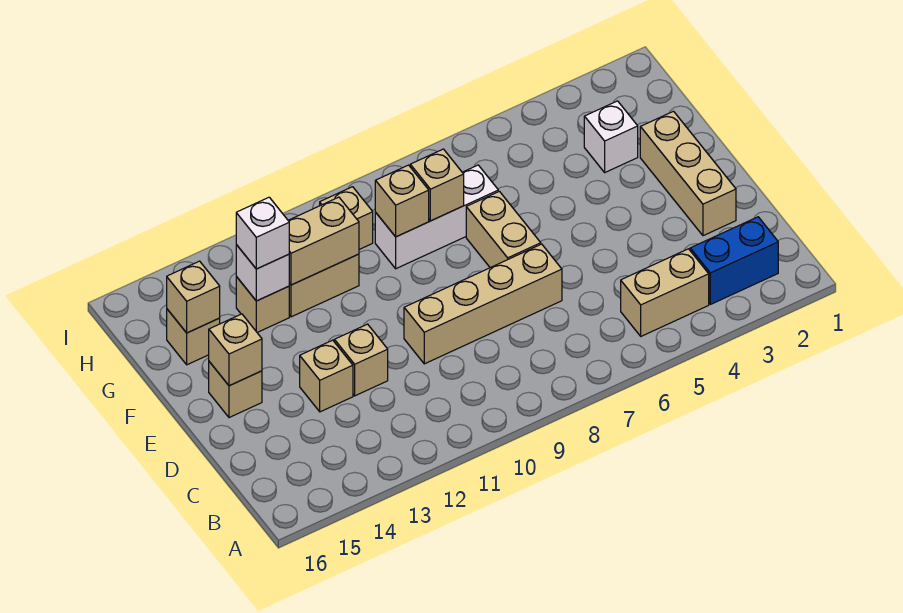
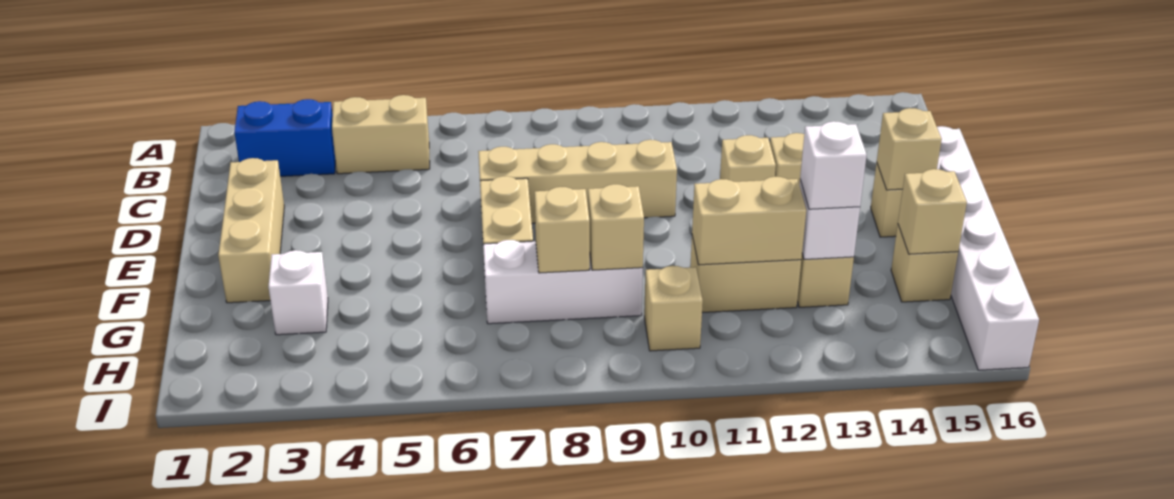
none -> white 1x6 brick [937,126,1039,370]

